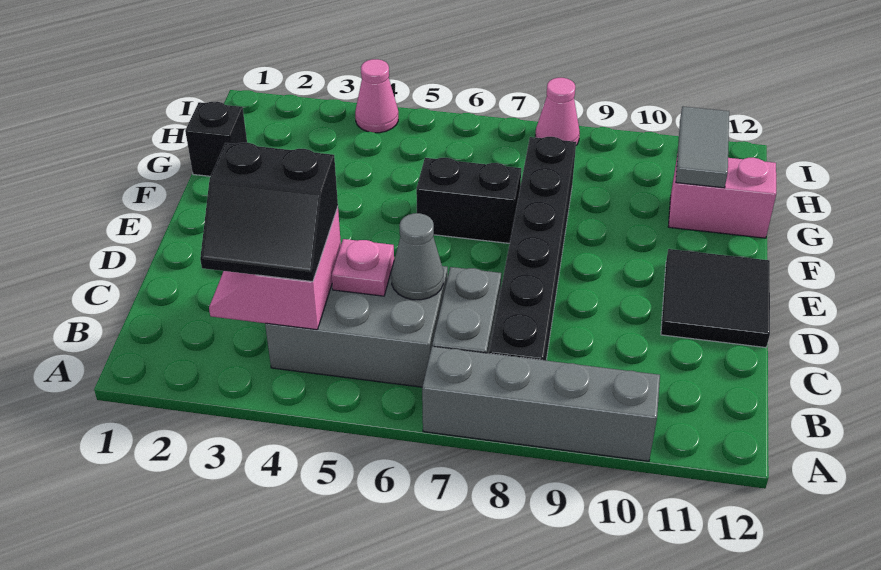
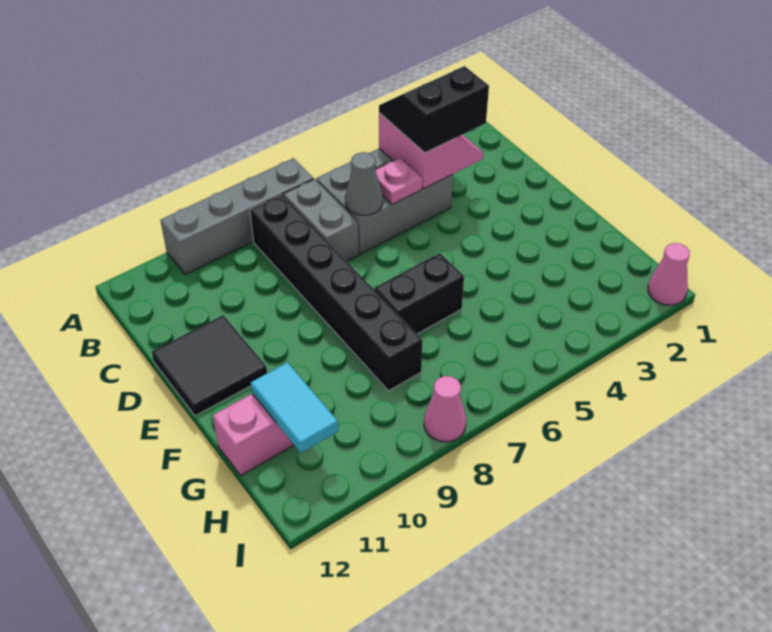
black 1x1 brick [185,102,247,176] -> none
grey 1x2 tile [676,106,729,188] -> cyan 1x2 tile [251,363,338,453]
pink 1x1 cone [355,59,398,133] -> pink 1x1 cone moved to [648,243,690,305]

